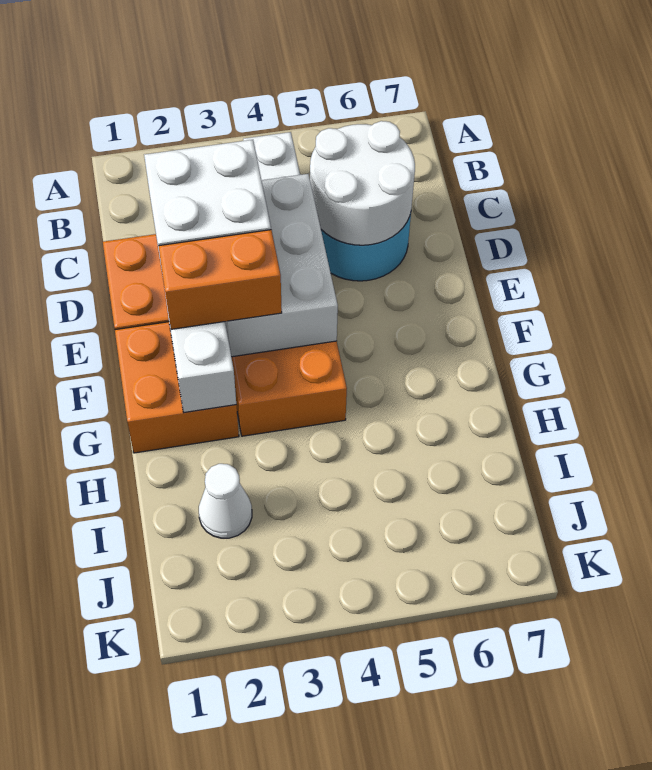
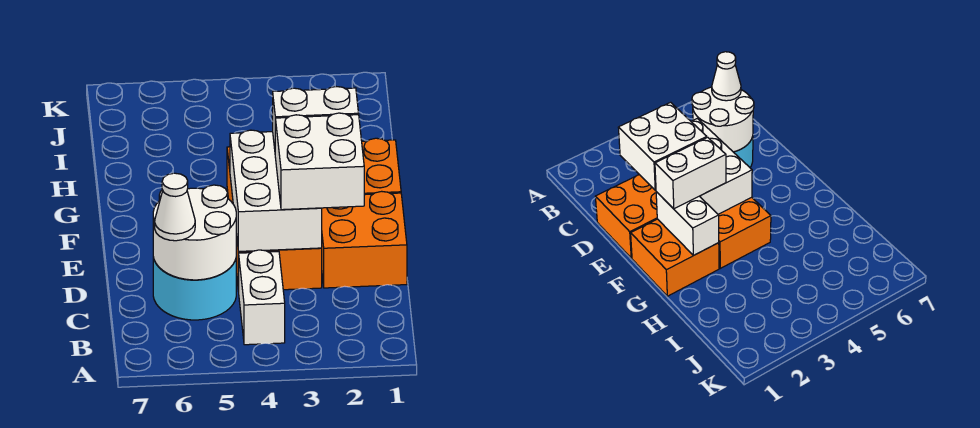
orange 1x2 brick [159,230,282,329] -> white 1x2 brick [273,87,359,149]
white 1x1 cone [199,464,252,538] -> white 1x1 cone moved to [155,173,195,241]

